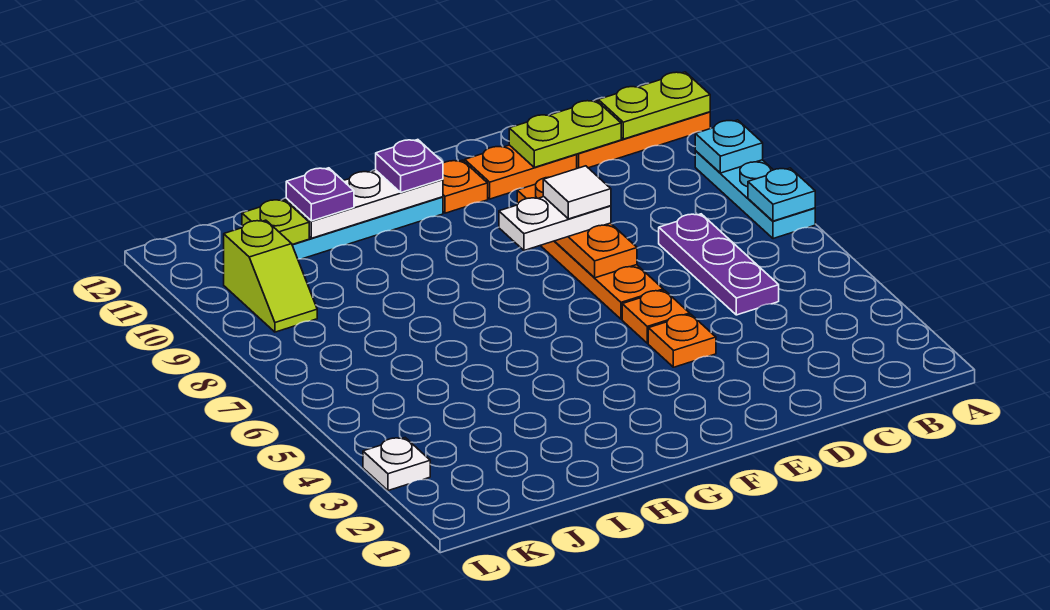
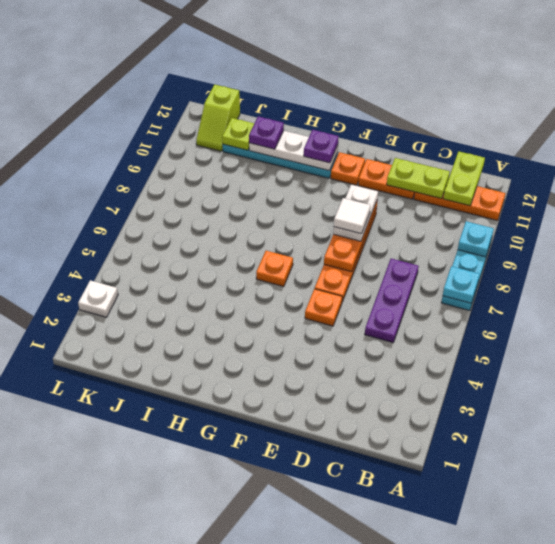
lime 1x2 plate [598,72,710,139] -> lime 1x2 plate turned to [443,151,485,206]
orange 1x1 plate [648,314,716,367] -> orange 1x1 plate moved to [256,251,293,287]
white 1x2 plate [499,197,611,250] -> white 1x2 plate turned to [333,184,378,241]
lime 1x2 slope [224,220,317,332] -> lime 1x2 slope moved to [196,85,240,151]

